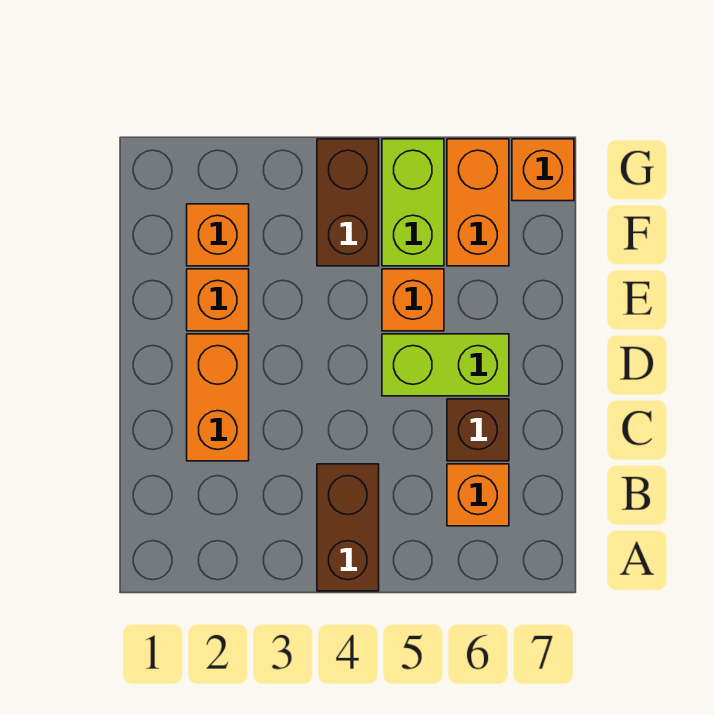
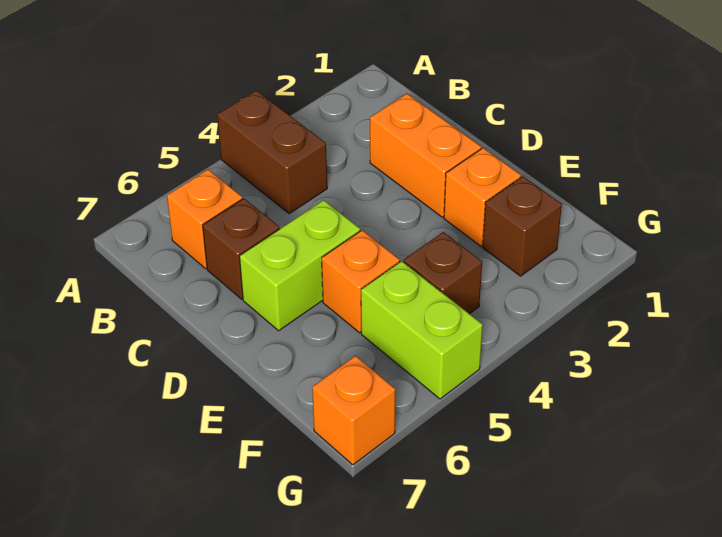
orange 1x1 brick [187,204,249,266] -> brown 1x1 brick [483,177,562,276]
brown 1x2 brick [317,139,379,266] -> brown 1x1 brick [404,232,482,314]
orange 1x2 brick [447,139,509,266] -> none

